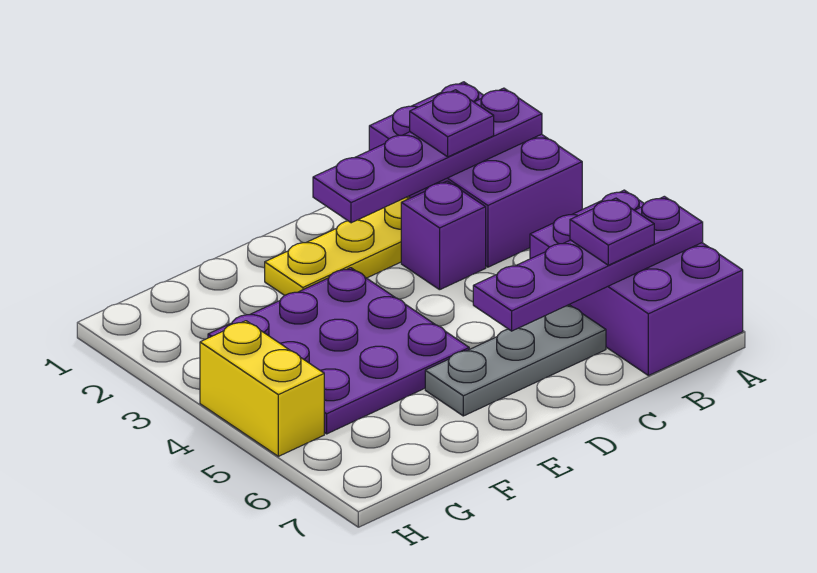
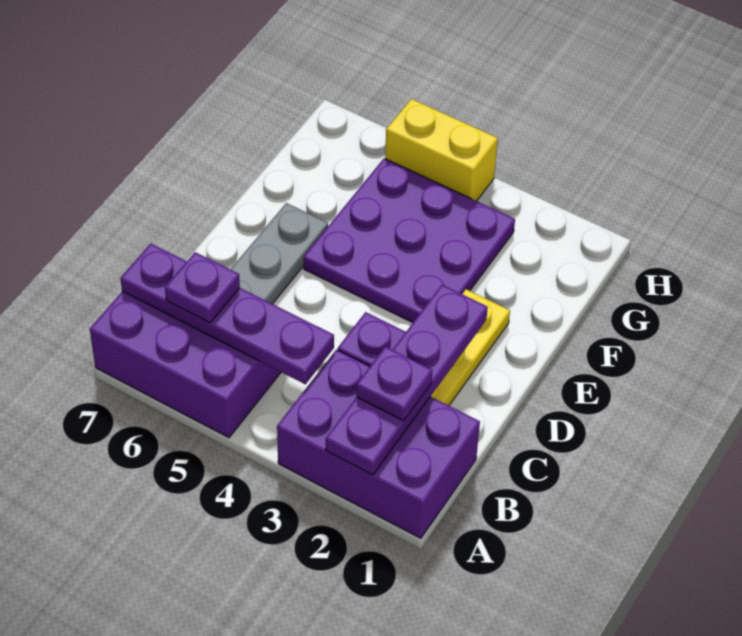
purple 1x4 plate [473,196,703,331] -> purple 1x4 plate turned to [121,244,334,384]

